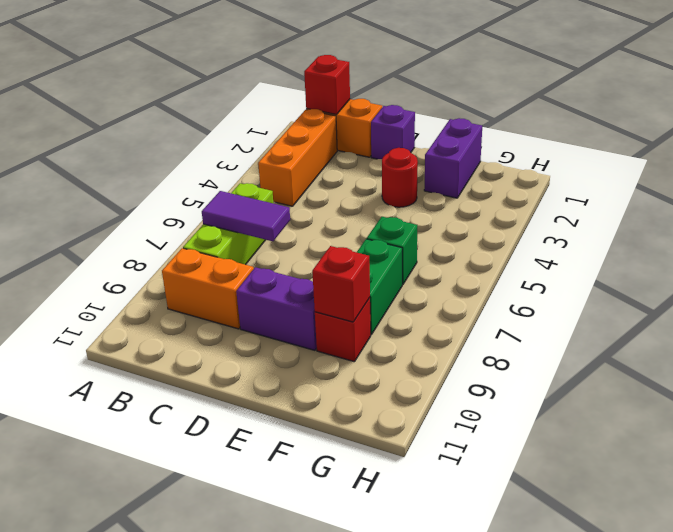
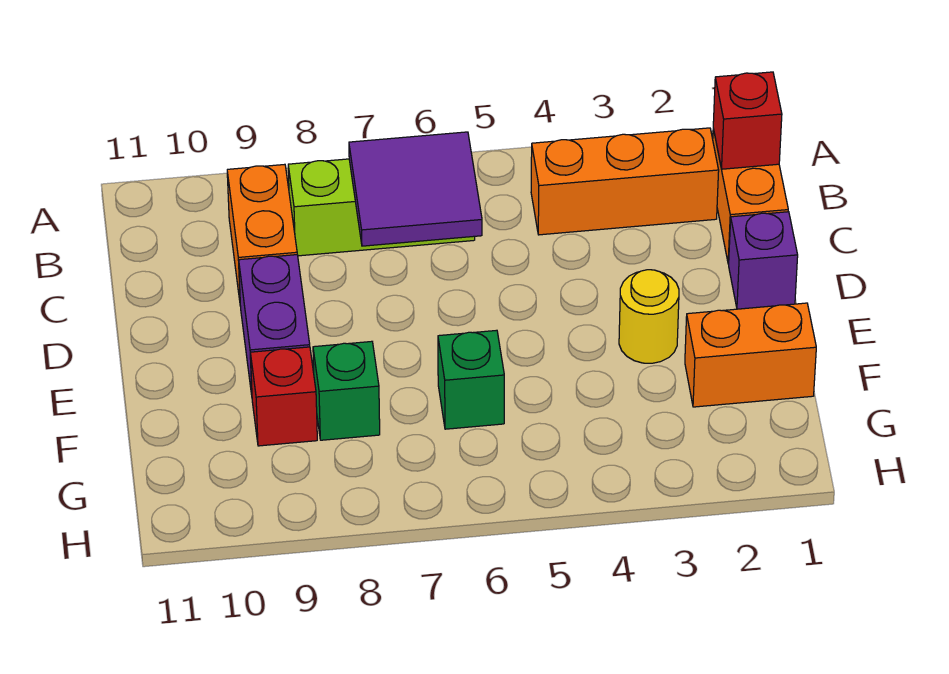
purple 1x2 tile [202,191,290,241] -> purple 2x2 tile [349,132,482,246]
red 1x1 round brick [382,148,418,207] -> yellow 1x1 round brick [619,270,679,363]
purple 1x2 brick [424,118,482,198] -> orange 1x2 brick [685,303,816,407]
green 1x2 brick [357,239,402,335] -> green 1x1 brick [313,341,380,440]
red 1x1 brick [312,246,370,322] -> none

